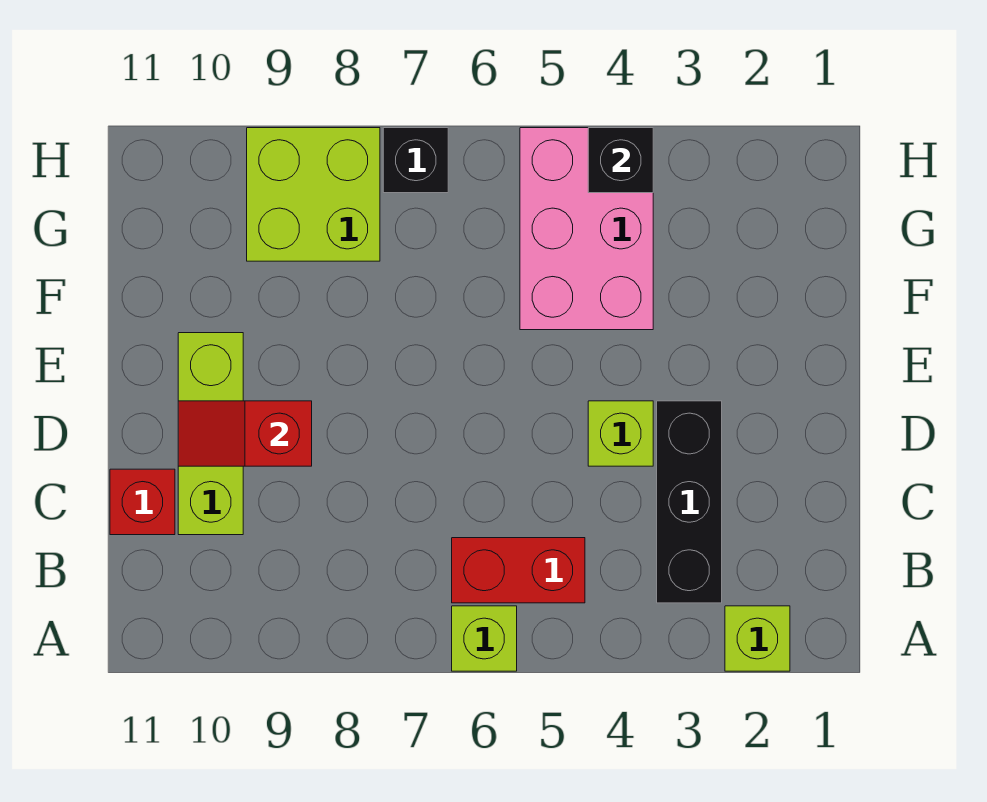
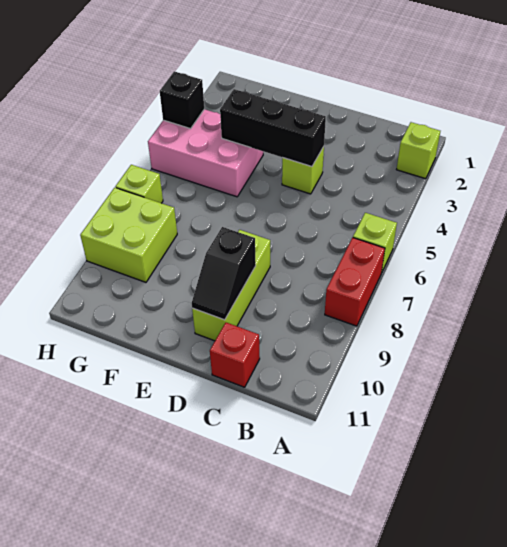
black 1x3 brick [657,401,722,603] -> black 1x3 brick moved to [220,89,326,167]
red 1x2 brick [452,538,585,603] -> red 1x2 brick moved to [325,238,385,326]
lime 1x3 brick [178,333,243,535] -> lime 1x3 brick turned to [192,230,270,341]
red 1x2 slope [178,401,312,466] -> black 1x2 slope [192,227,256,320]
black 1x1 brick [383,128,448,193] -> lime 1x1 brick [115,165,163,203]

